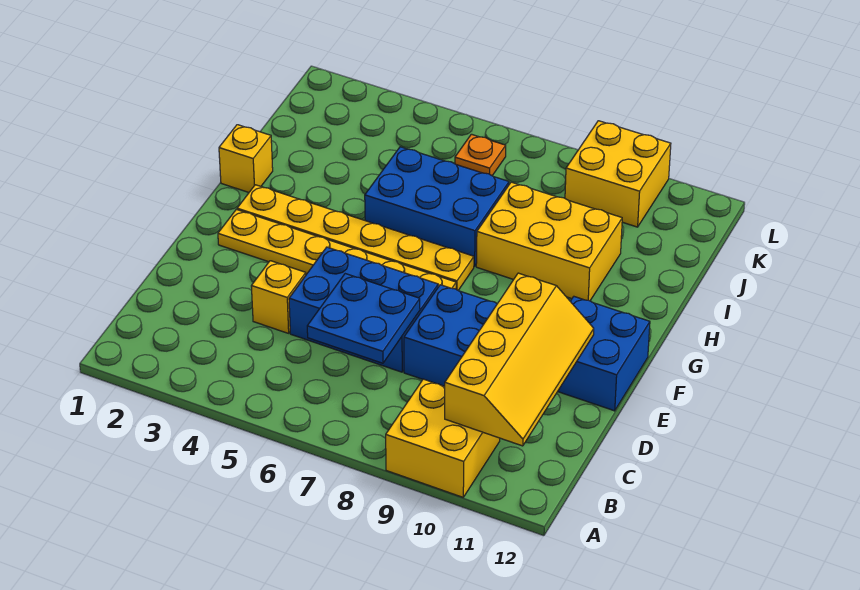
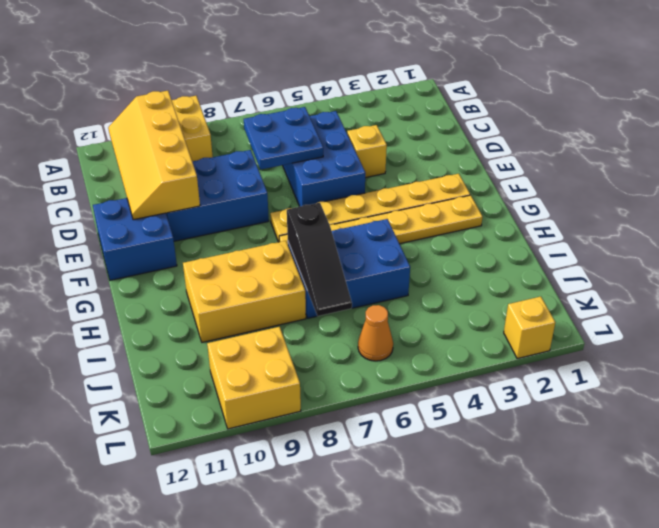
blue 2x3 brick [289,247,438,372] -> blue 2x3 brick turned to [283,111,365,207]
yellow 1x1 brick [219,125,273,192] -> yellow 1x1 brick moved to [504,297,555,359]
none -> black 1x3 slope [287,203,352,316]
orange 1x1 plate [455,134,506,176] -> orange 1x1 cone [358,305,393,361]

